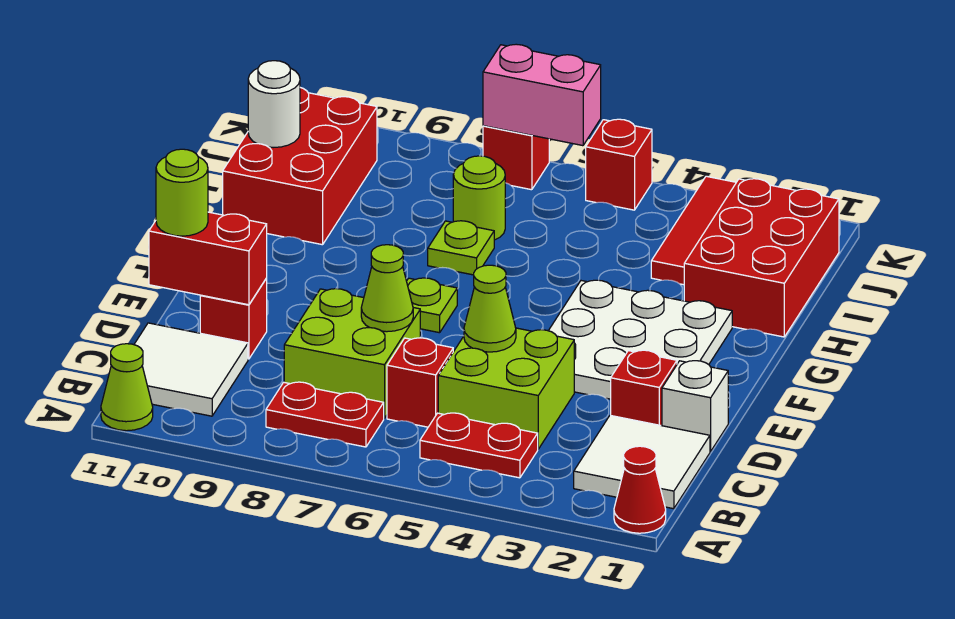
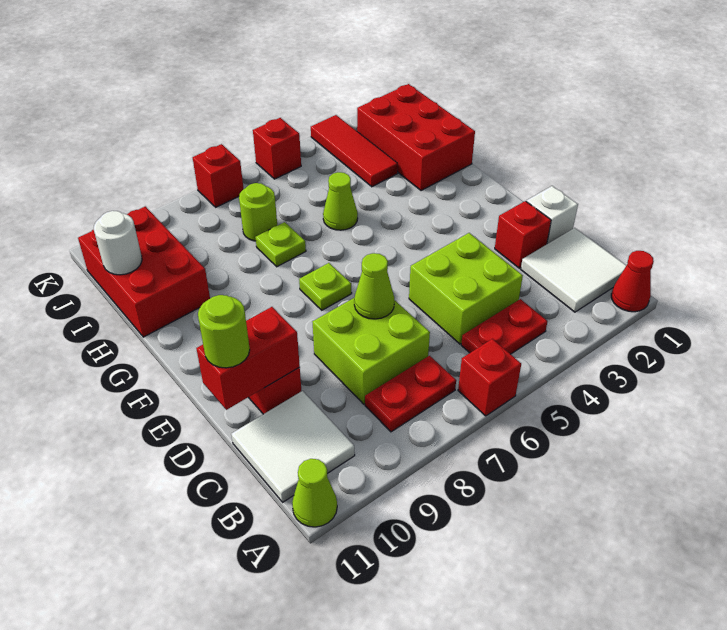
red 1x1 brick [387,338,453,427] -> red 1x1 brick moved to [458,339,521,416]
lime 1x1 cone [464,265,516,352] -> lime 1x1 cone moved to [323,172,358,230]
white 3x3 plate [549,280,732,399] -> none
pink 1x2 brick [483,44,601,146] -> none

